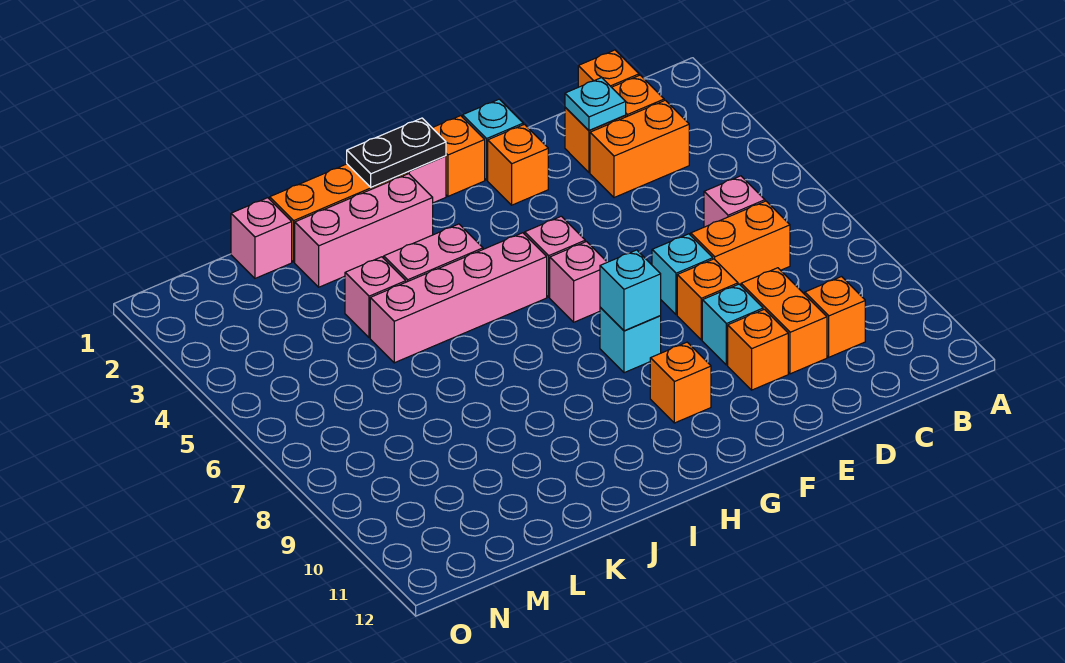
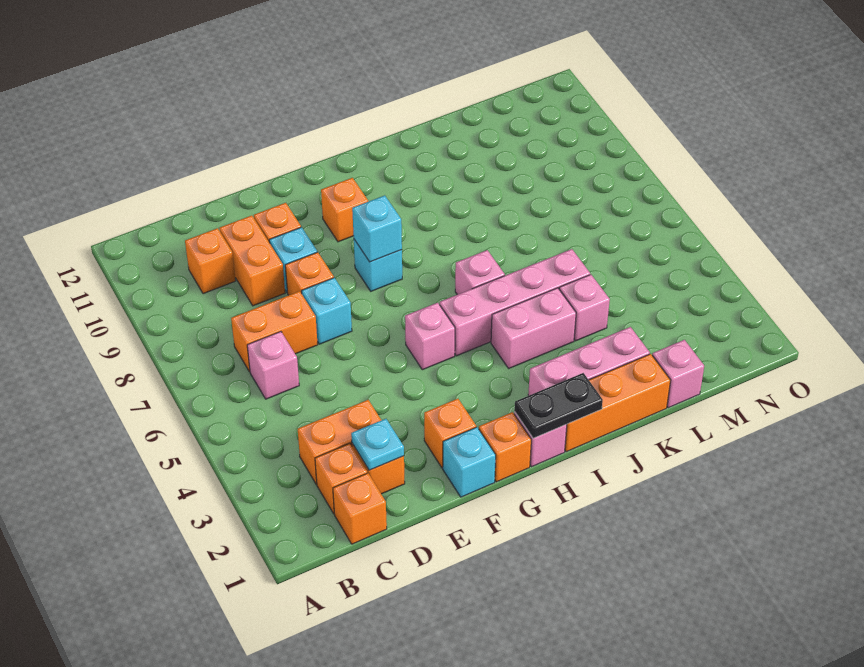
pink 1x1 brick [550,242,607,322] -> pink 1x1 brick moved to [455,250,505,295]

